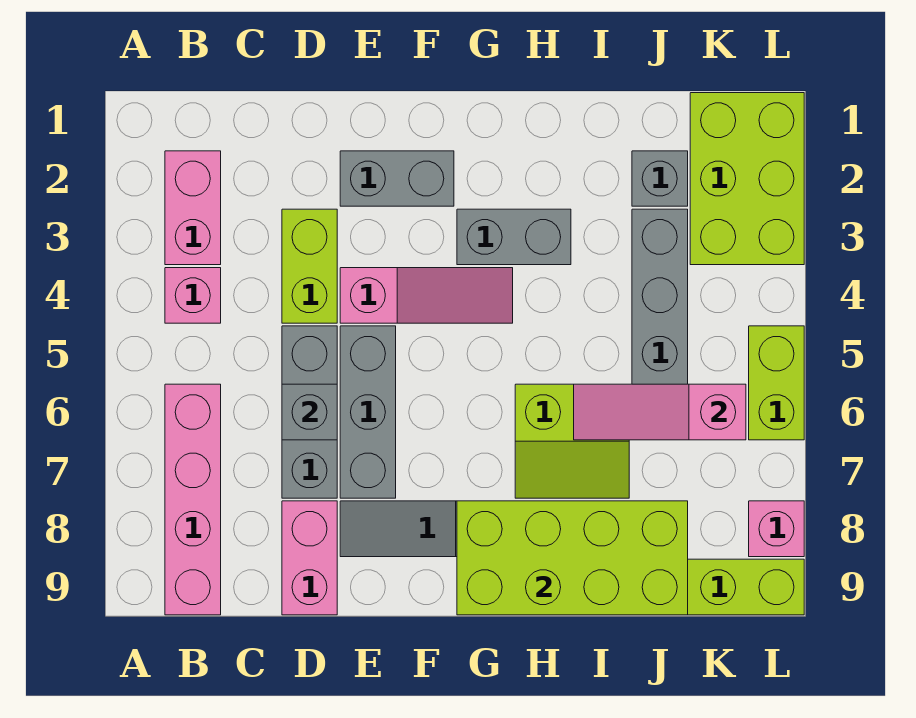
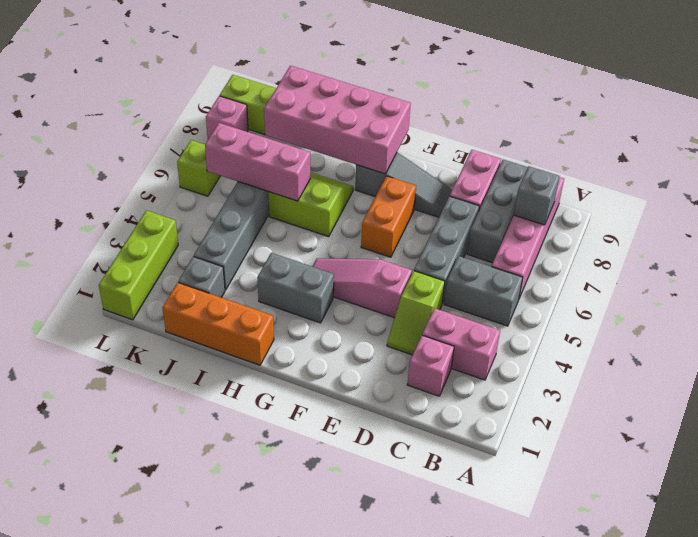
pink 1x2 brick [165,151,221,265] -> pink 1x2 brick turned to [422,308,500,380]
pink 1x1 brick [165,268,221,323] -> pink 1x1 brick moved to [407,335,454,396]
lime 1x2 brick [282,209,337,323] -> lime 1x2 slope [387,271,445,355]
grey 1x1 brick [282,384,337,440] -> grey 1x1 brick moved to [514,166,560,225]
grey 1x2 brick [340,151,454,206] -> grey 1x2 brick moved to [444,256,523,326]
grey 1x3 brick [340,326,396,498] -> grey 1x3 brick moved to [467,160,528,263]
none -> orange 1x2 brick [361,176,416,257]
lime 2x4 brick [457,501,688,615] -> pink 2x4 brick [264,66,411,174]
none -> orange 1x3 brick [163,283,274,365]
pink 1x3 slope [574,384,746,440] -> pink 1x3 brick [205,123,310,201]
lime 2x3 brick [690,93,804,265] -> lime 1x3 brick [99,210,178,320]
lime 1x2 brick [749,326,804,440] -> lime 1x1 brick [177,140,220,196]

